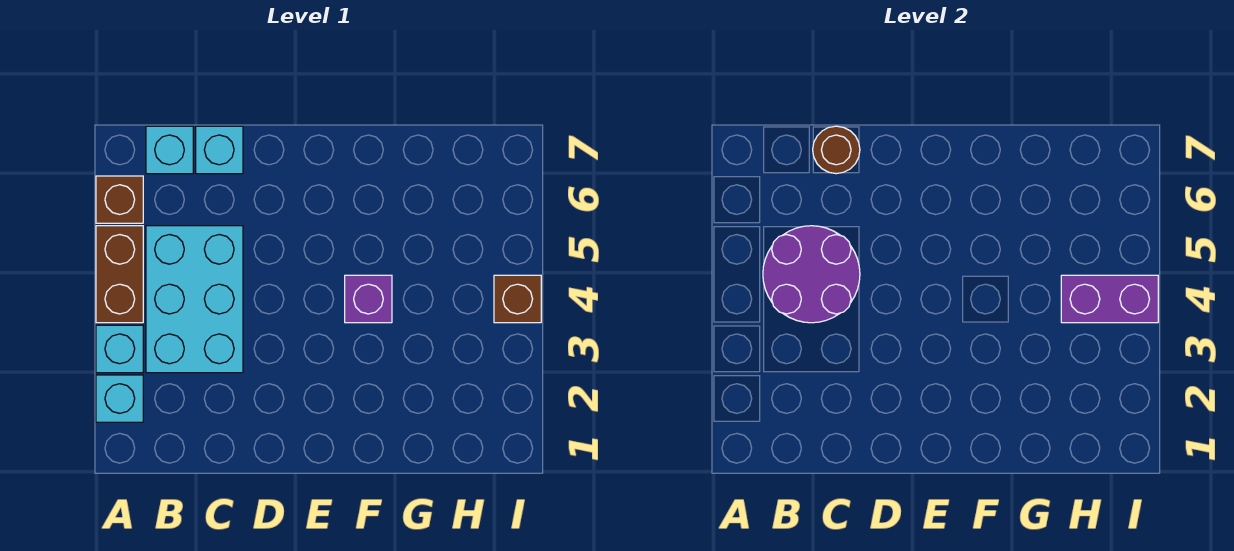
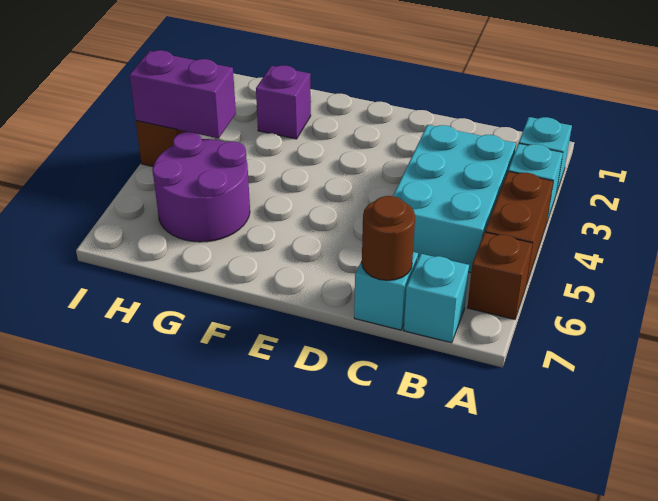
purple 2x2 round brick [763,226,860,323] -> purple 2x2 round brick moved to [152,132,250,242]
purple 1x1 brick [345,275,392,323] -> purple 1x1 brick moved to [256,66,311,139]

